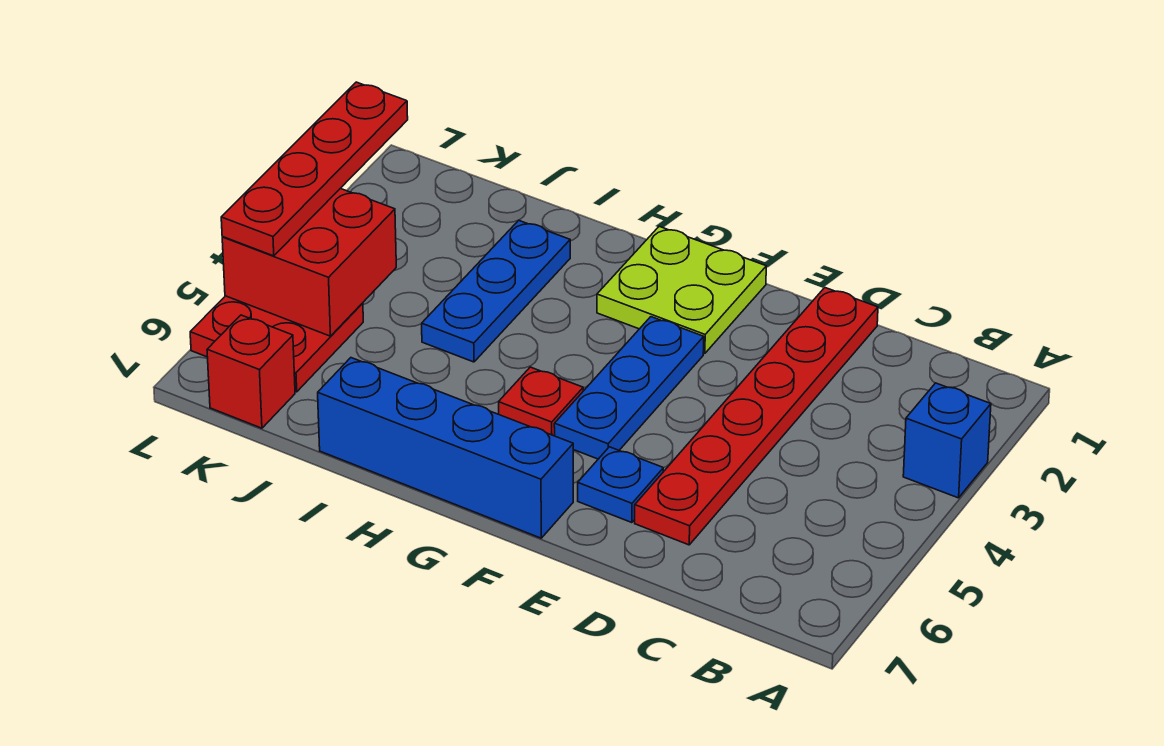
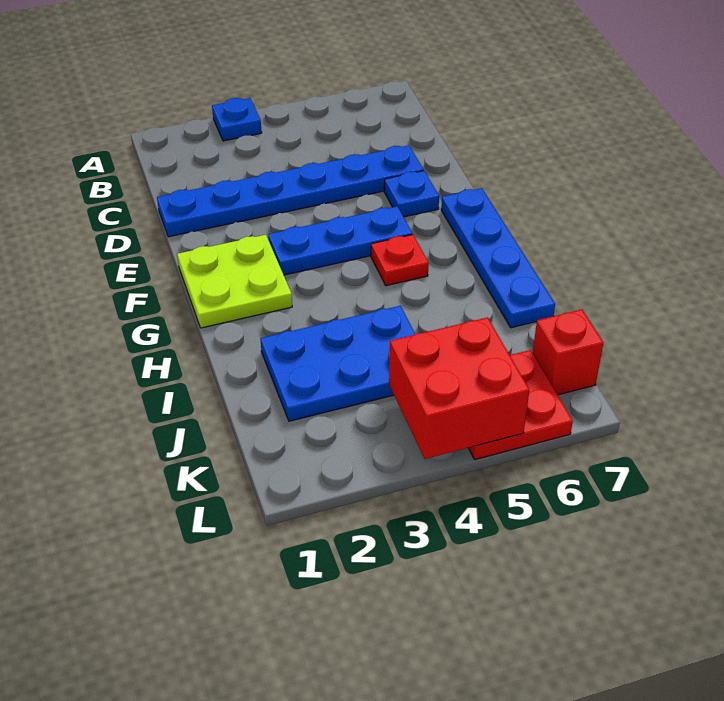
blue 1x1 brick [903,383,991,498] -> blue 1x1 plate [212,98,262,141]
red 1x6 plate [635,288,878,545] -> blue 1x6 plate [157,145,424,237]
blue 1x4 brick [318,358,573,538] -> blue 1x4 plate [441,188,555,328]
blue 1x3 plate [422,220,570,362] -> blue 2x3 plate [261,306,415,421]
red 1x4 plate [221,82,408,256] -> none

